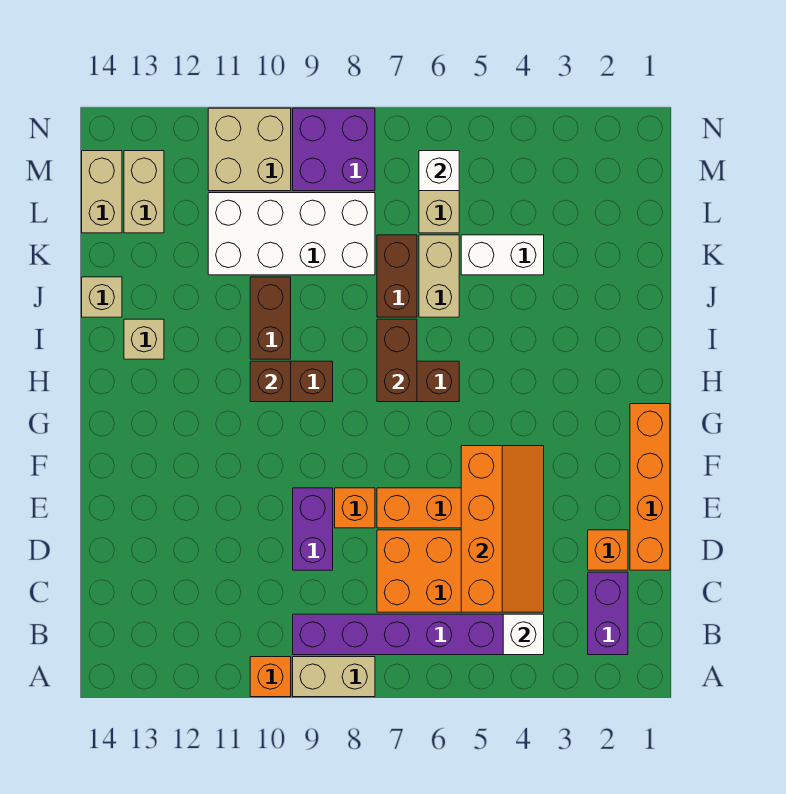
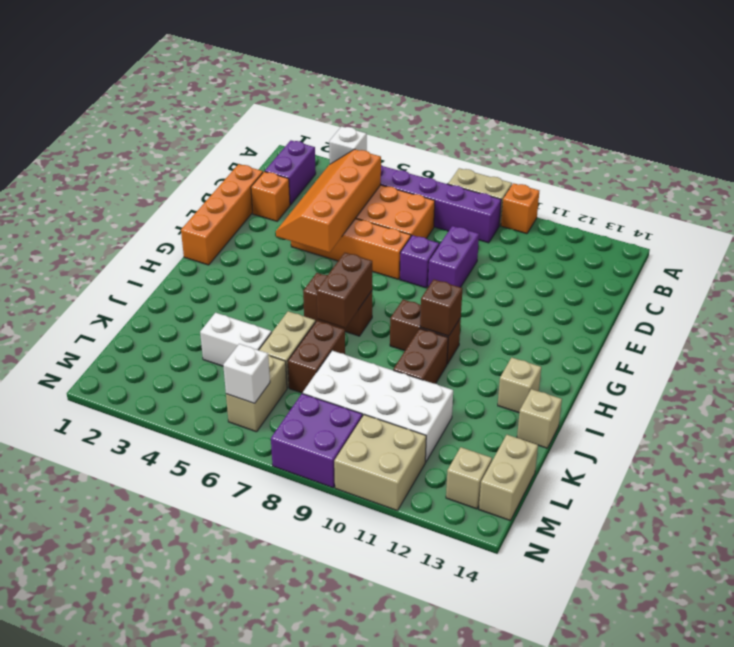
orange 1x1 brick [335,488,375,528] -> purple 1x1 brick [400,235,439,288]
tan 1x2 brick [124,151,164,233] -> tan 1x1 brick [446,447,492,509]

